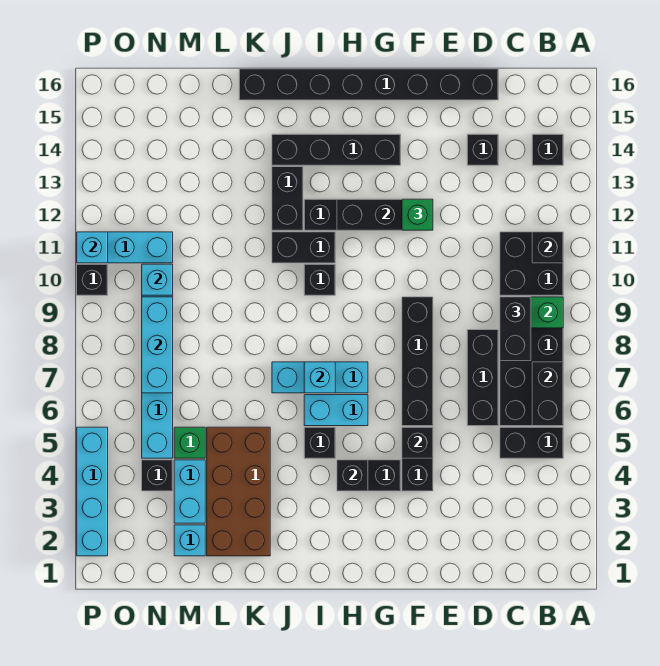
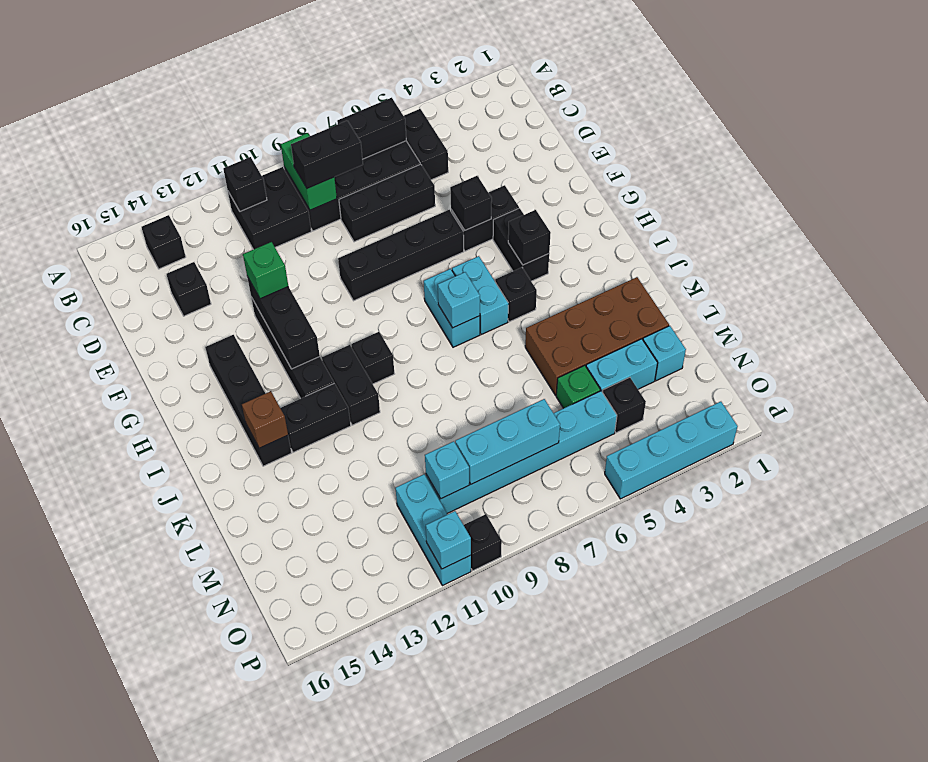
black 1x8 brick [239,69,498,100] -> none
cyan 1x3 brick [272,362,368,393] -> cyan 1x2 brick [424,269,480,347]
none -> brown 1x1 brick [242,391,288,448]

